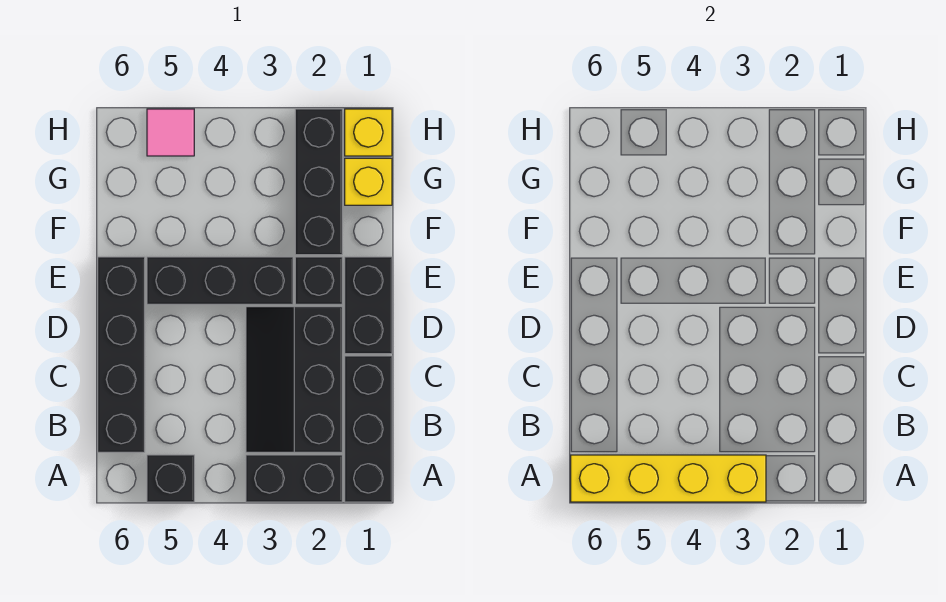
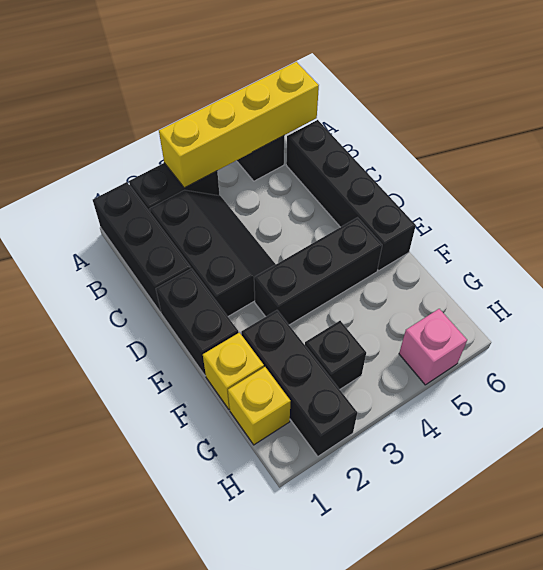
black 1x1 brick [295,257,342,304] -> black 1x1 brick moved to [305,321,366,389]
yellow 1x1 brick [345,109,392,156] -> yellow 1x1 brick moved to [203,333,264,409]
pink 1x1 tile [147,109,194,156] -> pink 1x1 brick [399,309,467,385]

